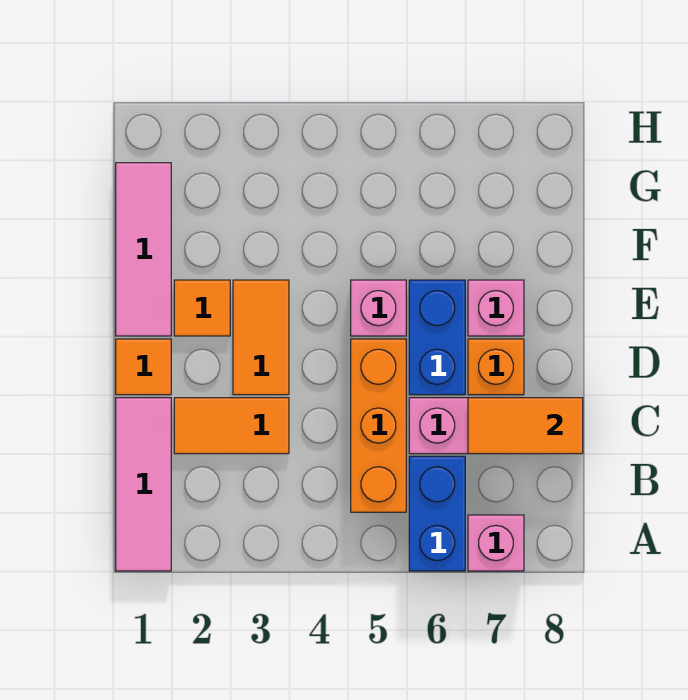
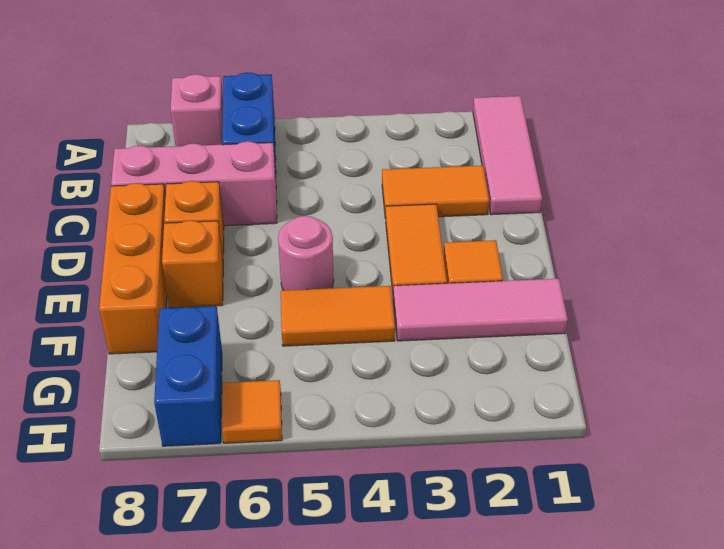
orange 1x3 brick [351,339,406,512] -> orange 1x3 brick moved to [99,183,167,354]
orange 1x2 tile [468,398,583,454] -> orange 1x2 tile moved to [281,286,395,346]
orange 1x1 tile [116,339,171,395] -> orange 1x1 tile moved to [222,380,282,443]
blue 1x2 brick [409,280,465,395] -> blue 1x2 brick moved to [154,306,222,446]
pink 1x3 tile [116,163,171,336] -> pink 1x3 tile turned to [393,279,568,341]
pink 1x1 brick [351,280,406,336] -> pink 1x1 round brick [278,216,334,290]
pink 1x1 brick [468,280,524,336] -> orange 1x1 brick [162,221,223,308]

